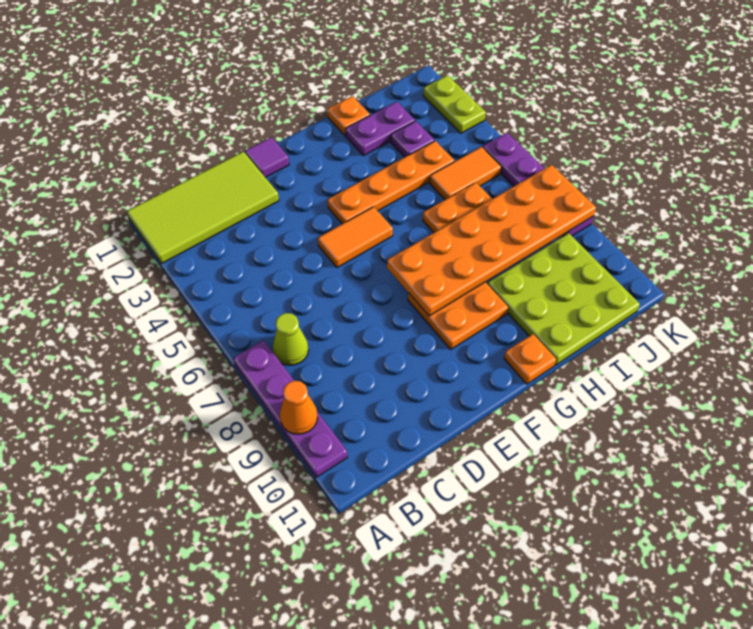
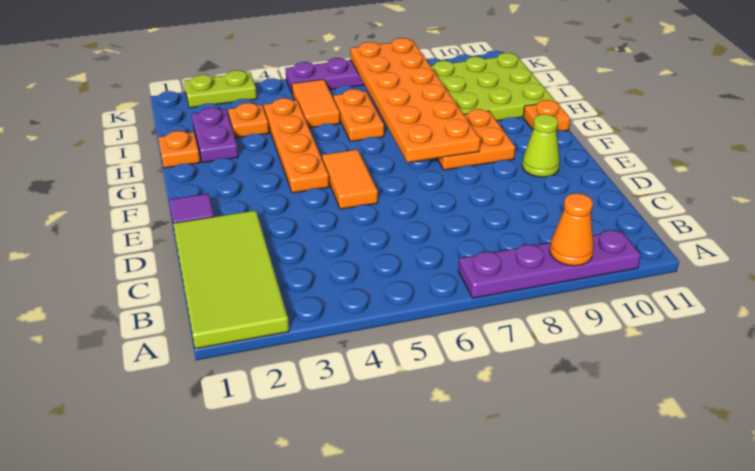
lime 1x1 cone [273,313,309,365] -> lime 1x1 cone moved to [522,114,560,177]
purple 1x1 plate [391,121,434,157] -> orange 1x1 plate [228,103,269,138]

